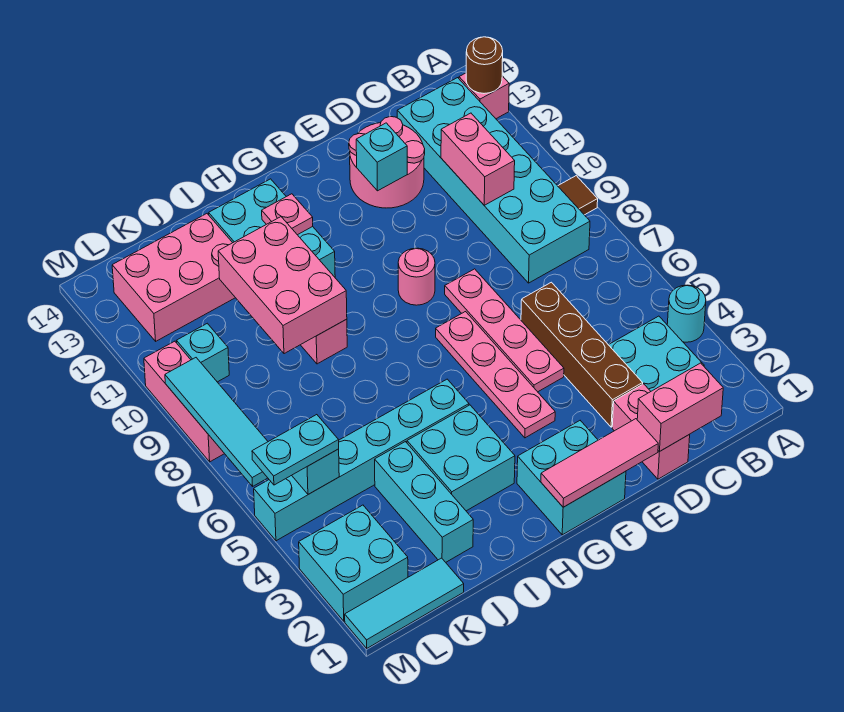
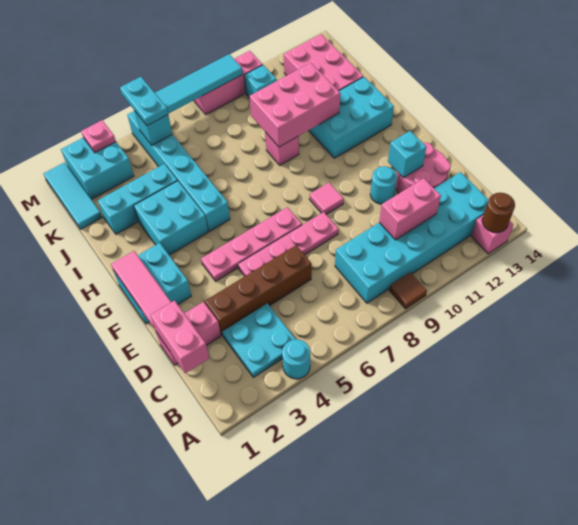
none -> cyan 1x1 round brick [370,166,397,204]
pink 1x1 round brick [398,248,435,305] -> pink 1x1 tile [309,183,344,214]
pink 1x1 plate [262,194,313,235] -> pink 1x1 plate moved to [81,120,116,153]

